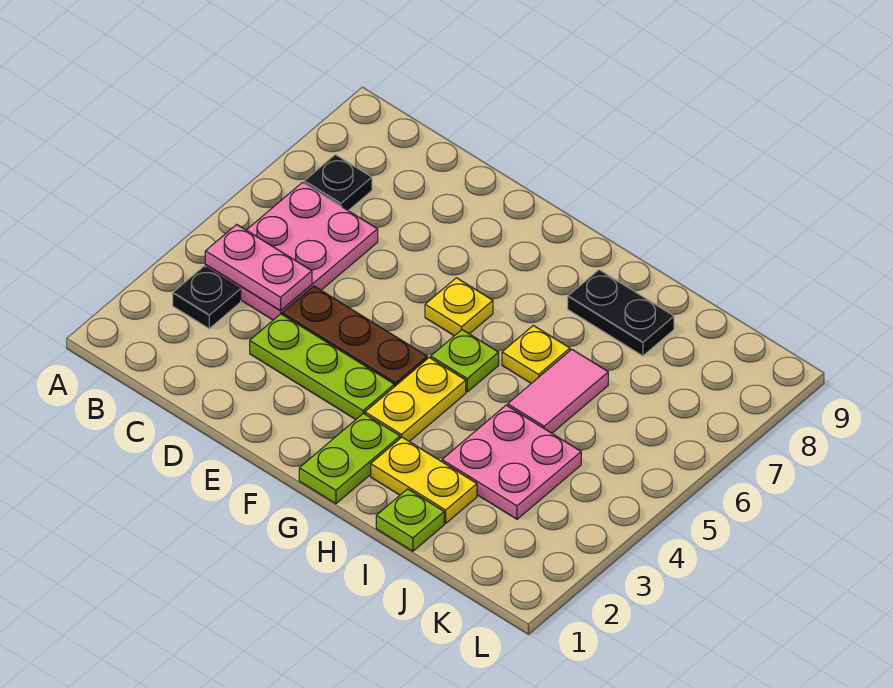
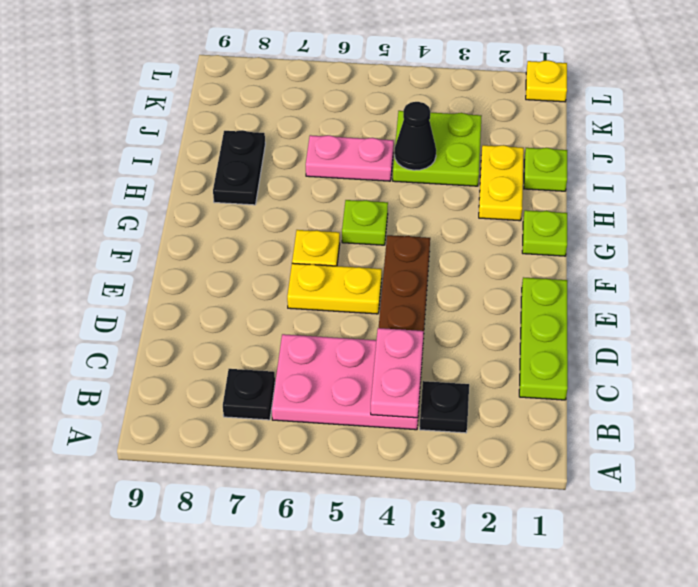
lime 1x3 plate [250,314,394,419] -> lime 1x3 plate moved to [519,277,568,400]
lime 1x2 plate [299,413,400,504] -> lime 1x1 plate [522,210,567,256]
yellow 1x2 plate [365,358,466,441] -> yellow 1x2 plate moved to [287,263,382,314]
yellow 1x1 plate [502,325,570,383] -> yellow 1x1 plate moved to [526,60,567,102]
pink 2x2 plate [442,405,581,519] -> lime 2x2 plate [393,111,482,186]
none -> black 1x1 cone [394,102,436,170]
pink 1x2 tile [508,349,608,433] -> pink 1x2 plate [306,135,394,181]

